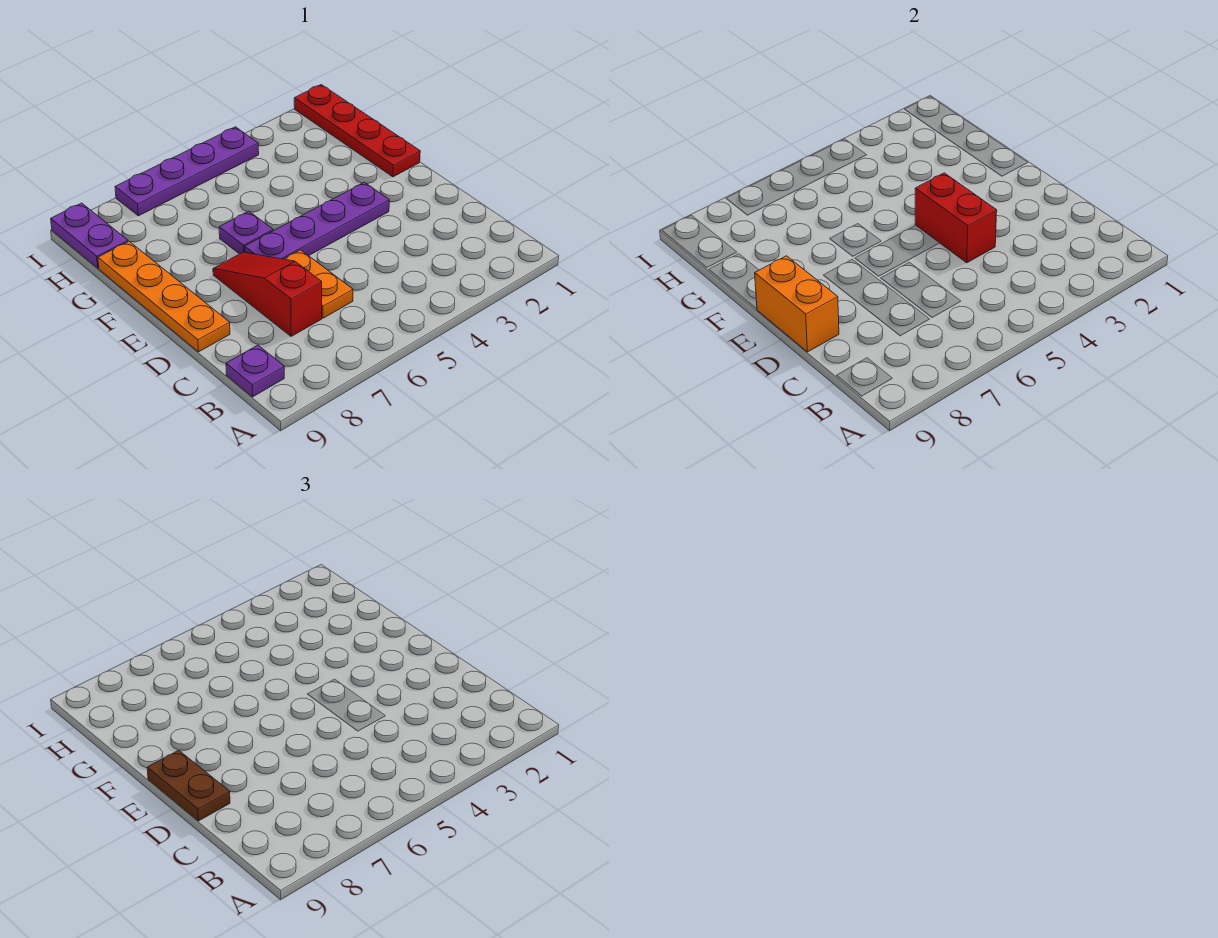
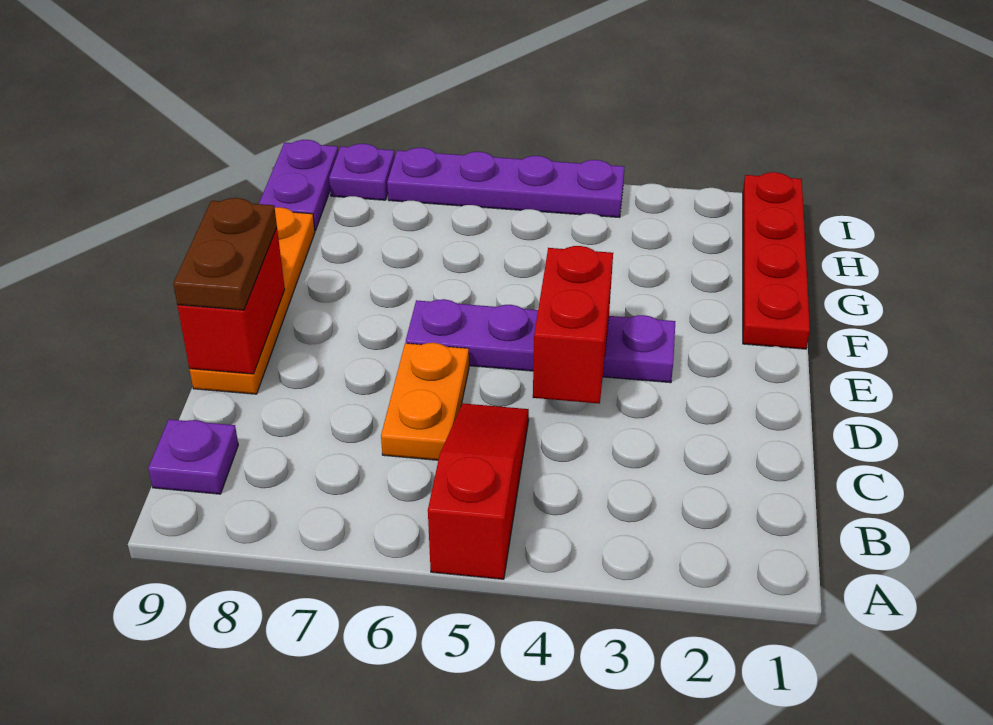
red 1x3 slope [213,252,322,336] -> red 1x3 slope moved to [428,403,529,579]
orange 1x2 brick [755,256,839,352] -> red 1x2 brick [178,228,285,374]
purple 1x1 plate [219,211,273,254] -> purple 1x1 plate moved to [329,144,395,200]

